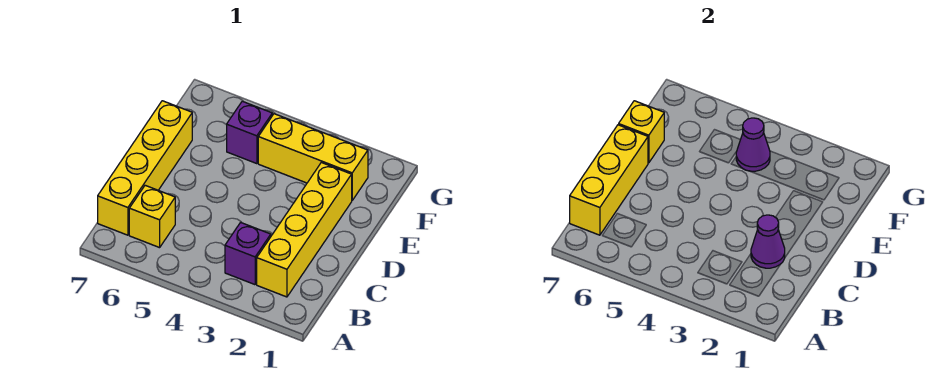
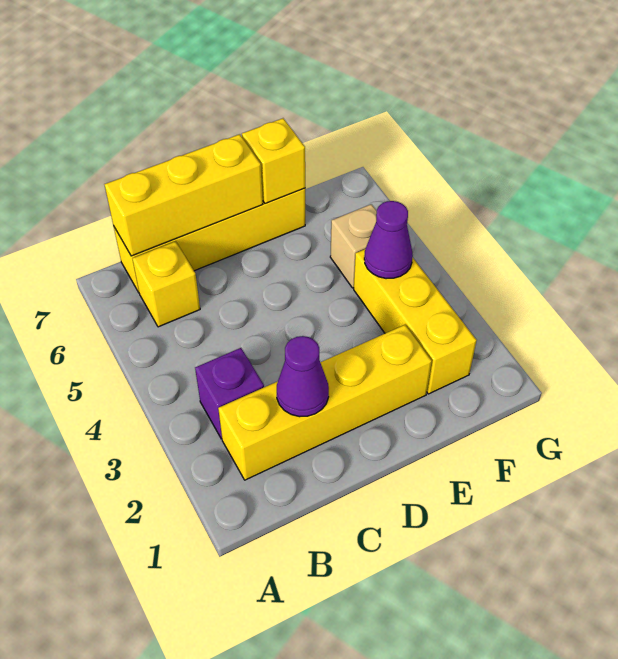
purple 1x1 brick [227,101,272,164] -> tan 1x1 brick [330,204,377,288]

